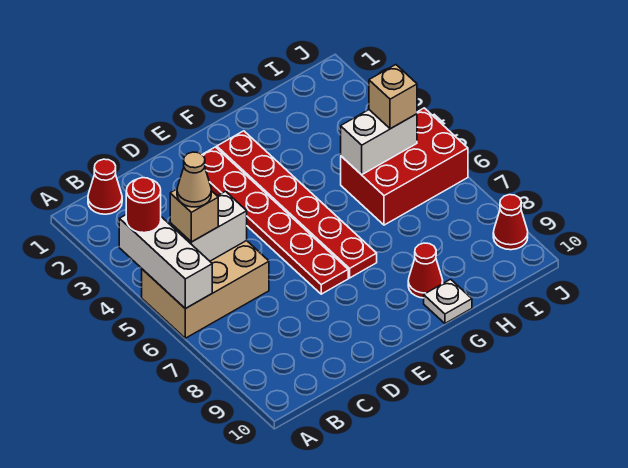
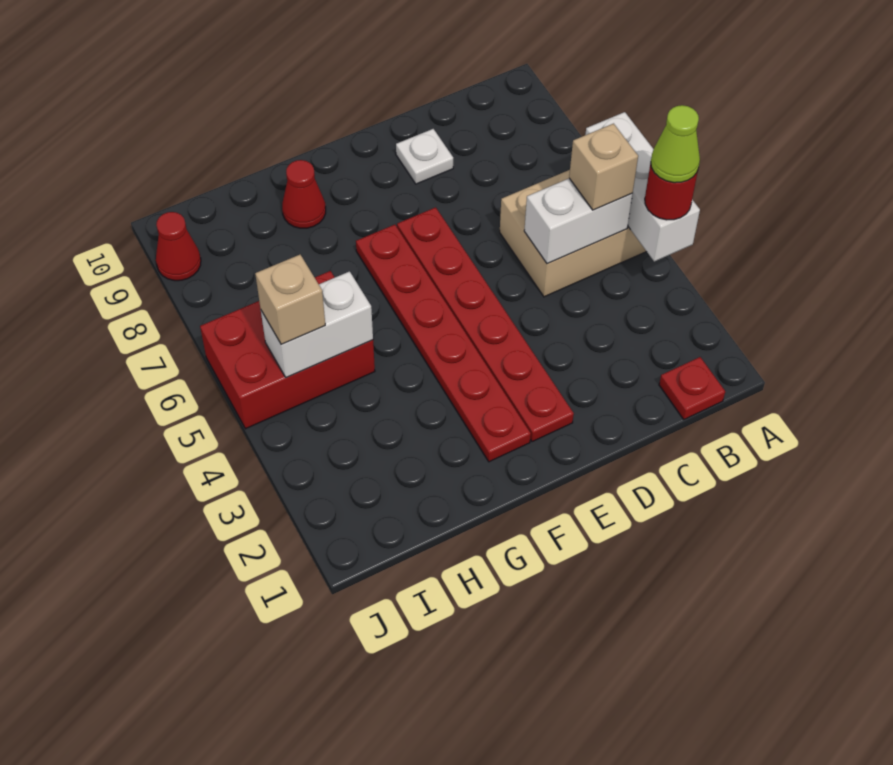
none -> lime 1x1 cone [651,105,700,183]
red 1x1 cone [88,159,122,214] -> red 1x1 plate [659,357,725,419]
tan 1x1 cone [177,152,211,207] -> none
white 1x1 plate [424,279,472,323] -> white 1x1 plate moved to [396,129,453,184]

